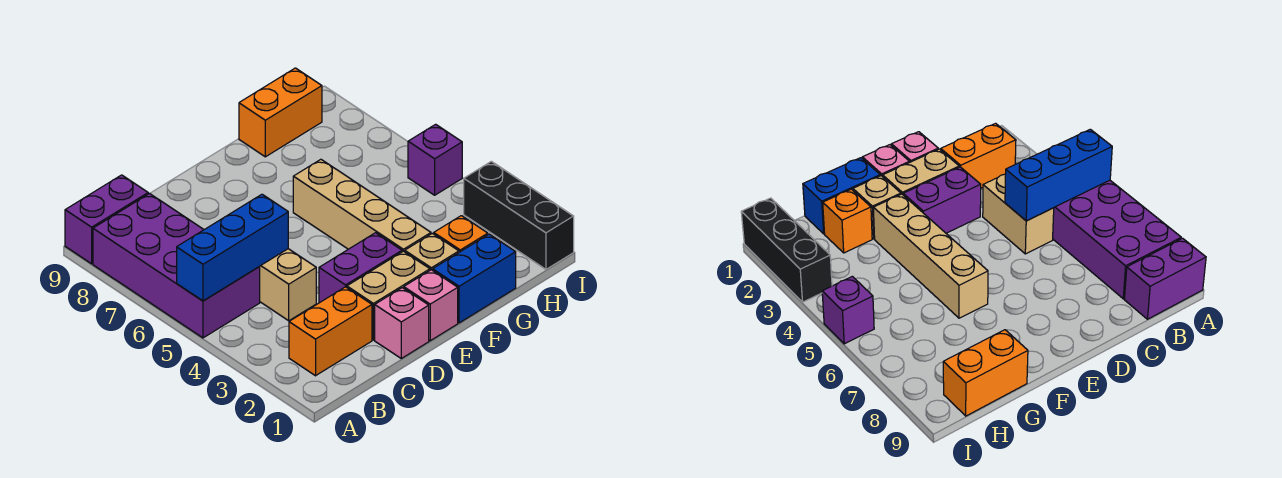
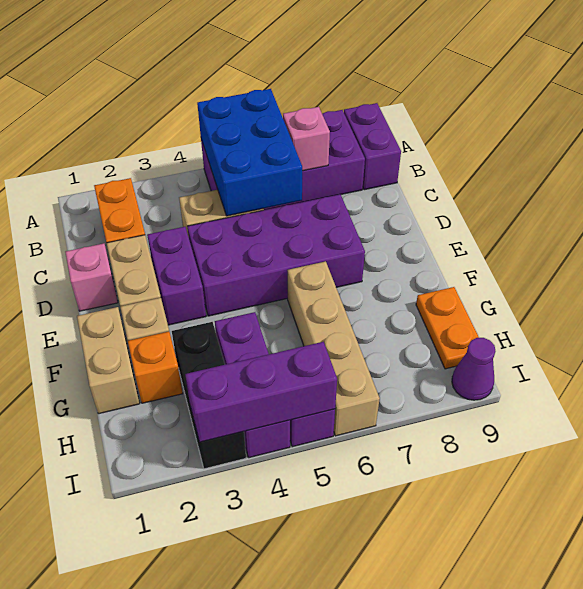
blue 1x3 brick [177,194,288,301] -> blue 2x3 brick [197,89,302,216]
none -> purple 2x4 brick [187,194,365,316]
pink 1x1 brick [404,270,458,341] -> pink 1x1 brick moved to [283,107,330,171]
blue 1x2 brick [433,234,516,323] -> tan 1x2 brick [77,307,140,414]
tan 1x4 brick [293,159,431,252] -> tan 1x4 brick turned to [287,261,380,436]
none -> purple 1x3 brick [215,312,290,458]
orange 1x2 brick [239,68,322,157] -> orange 1x2 plate [416,287,479,369]
black 1x3 brick [464,161,574,269] -> black 1x3 brick turned to [172,322,246,469]
none -> purple 1x3 brick [185,342,337,442]
none -> purple 1x1 cone [452,338,495,400]

